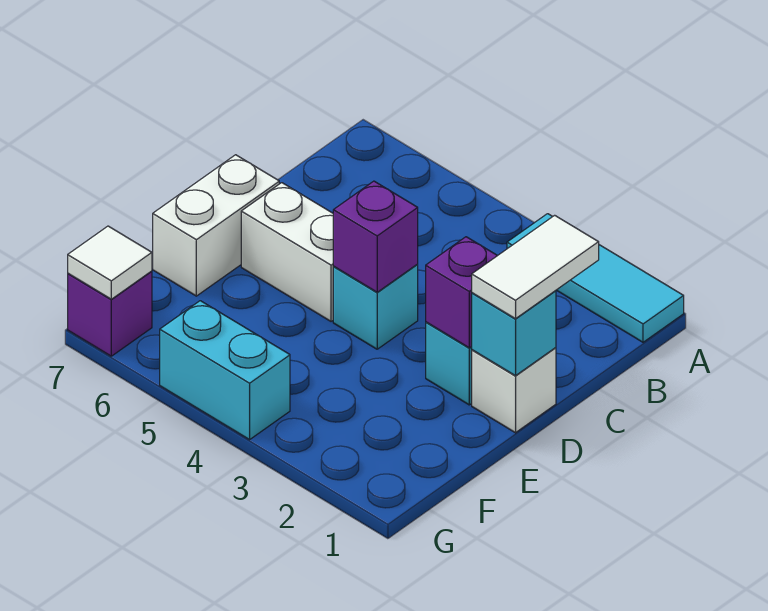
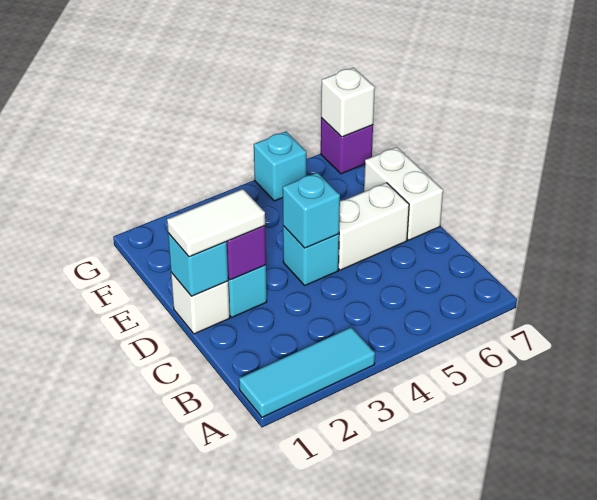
white 1x2 tile [472,215,599,319] -> white 1x2 tile turned to [167,189,265,257]
purple 1x1 brick [333,181,418,292] -> cyan 1x1 brick [283,173,340,248]
cyan 1x2 brick [160,301,290,440] -> cyan 1x1 brick [254,132,306,201]
white 1x1 tile [68,226,152,299] -> white 1x1 brick [321,68,375,137]

